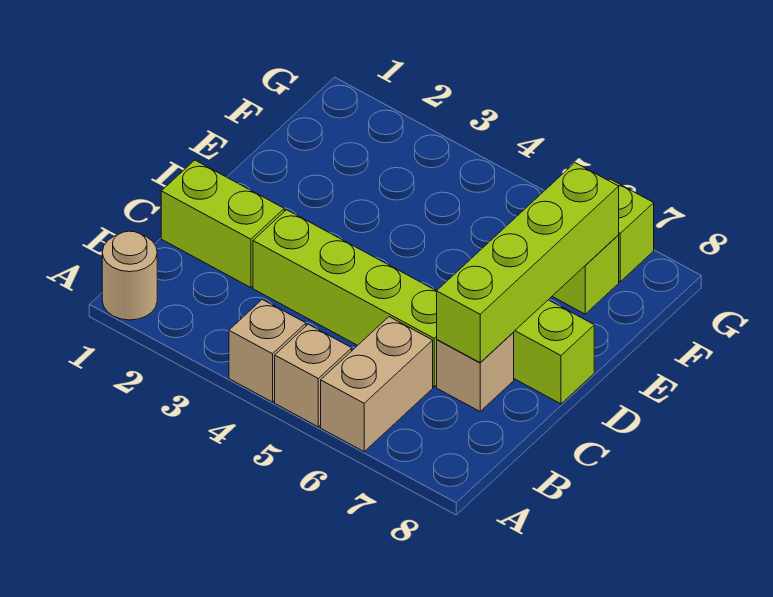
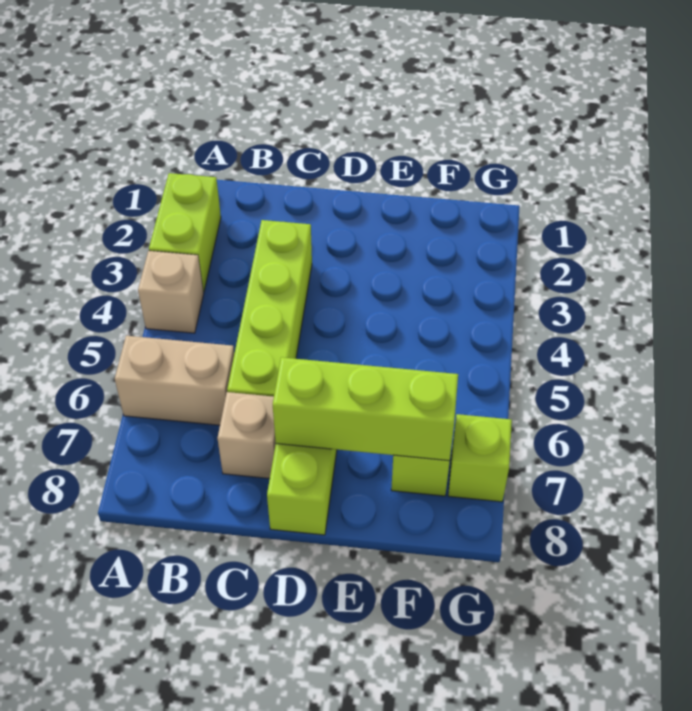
tan 1x1 round brick [102,231,157,320] -> none
tan 1x1 brick [275,324,352,427] -> none
lime 1x2 brick [161,160,284,288] -> lime 1x2 brick moved to [149,173,221,292]
lime 1x4 brick [437,163,619,363] -> lime 1x3 brick [273,357,458,461]

